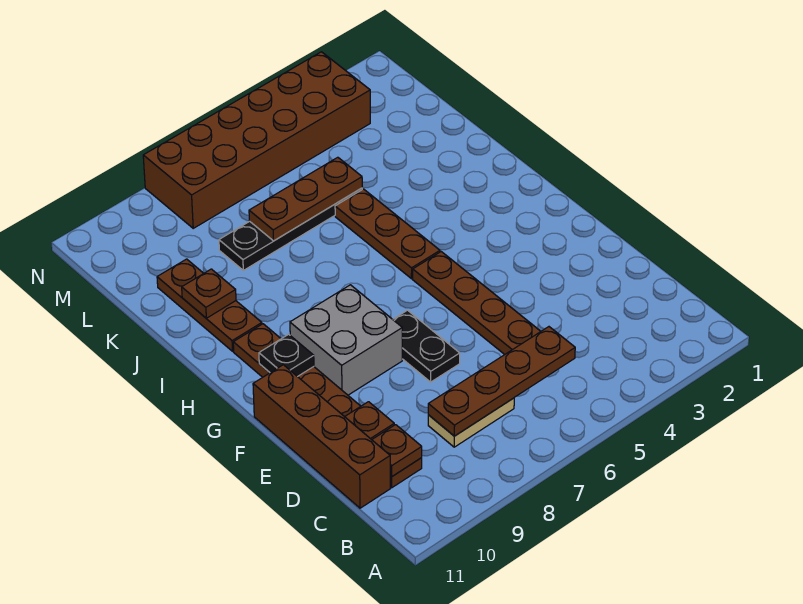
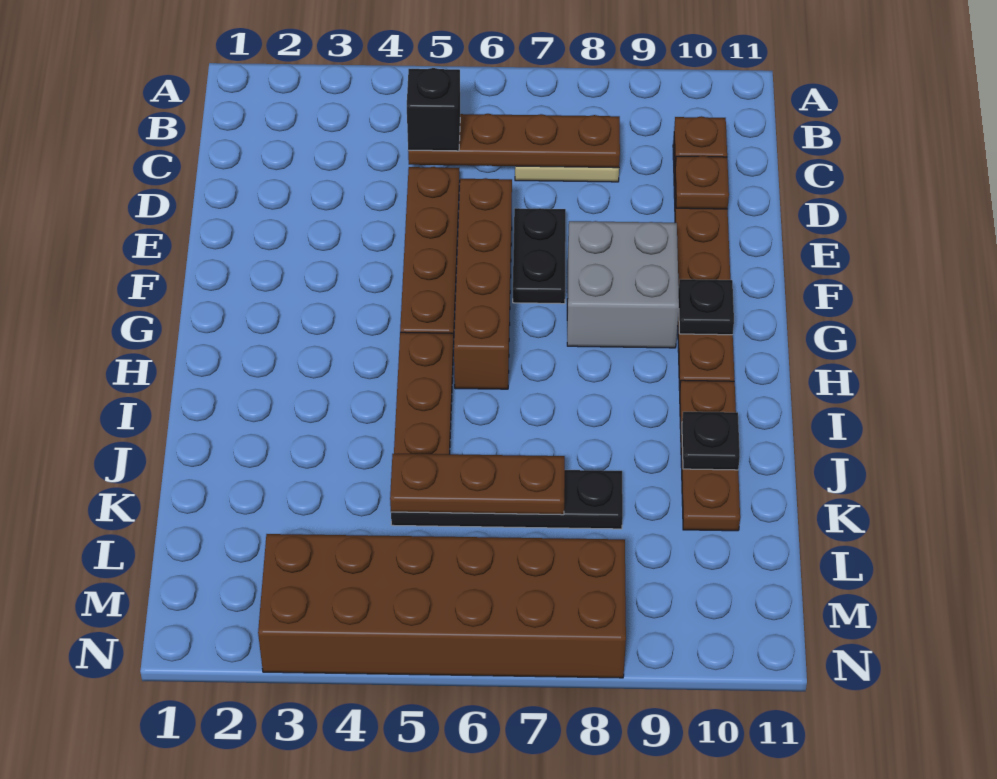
none -> black 1x1 brick [407,68,460,151]
brown 1x4 brick [253,365,390,508] -> brown 1x4 brick moved to [454,178,512,389]
brown 1x1 plate [182,269,236,318] -> black 1x1 plate [682,412,740,470]

